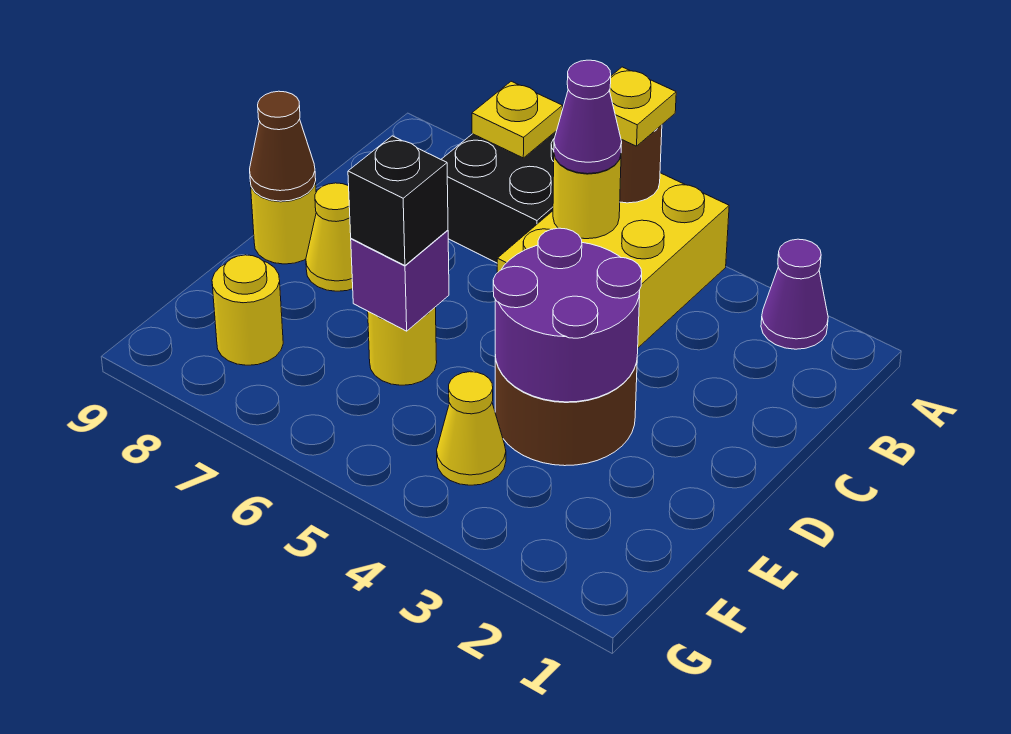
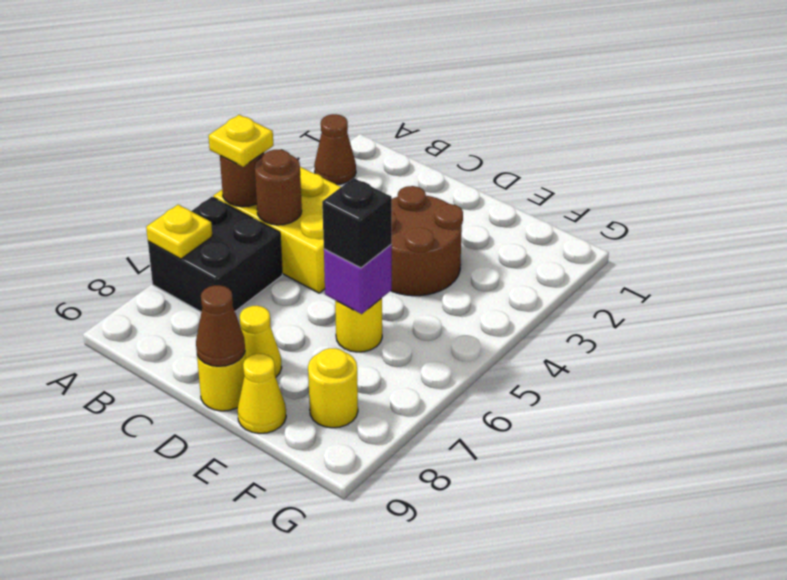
purple 1x1 cone [761,239,828,349] -> brown 1x1 cone [314,114,356,185]
yellow 1x1 round brick [553,155,621,239] -> brown 1x1 round brick [255,150,302,225]
purple 1x1 cone [554,60,622,174] -> none
purple 2x2 round brick [493,228,642,402] -> none
yellow 1x1 cone [437,372,506,485] -> yellow 1x1 cone moved to [237,354,286,433]

